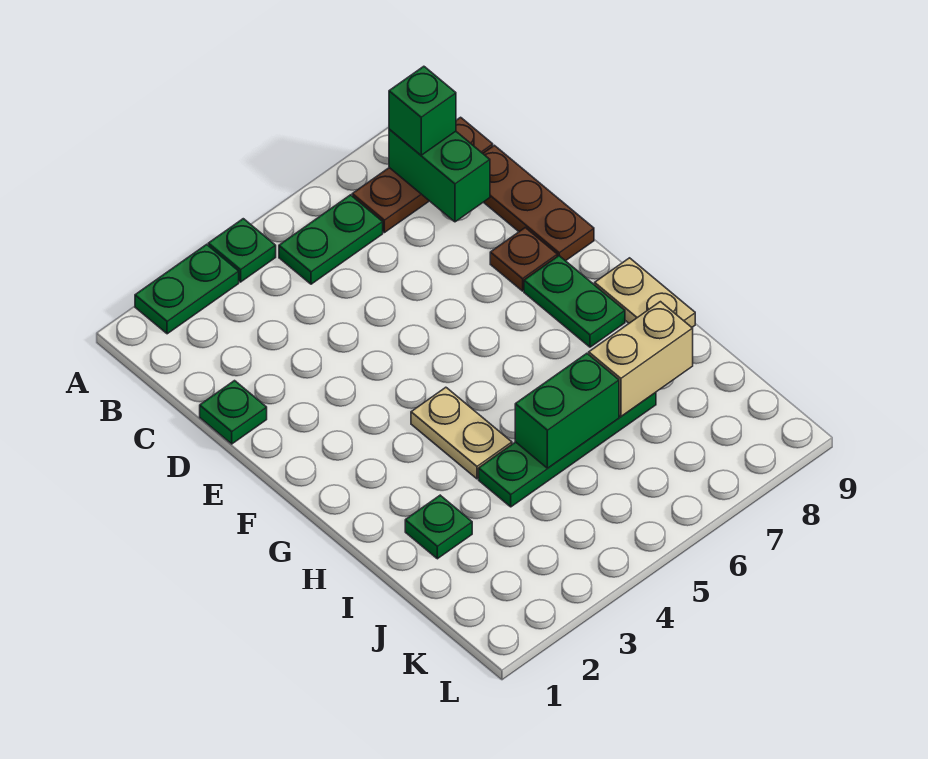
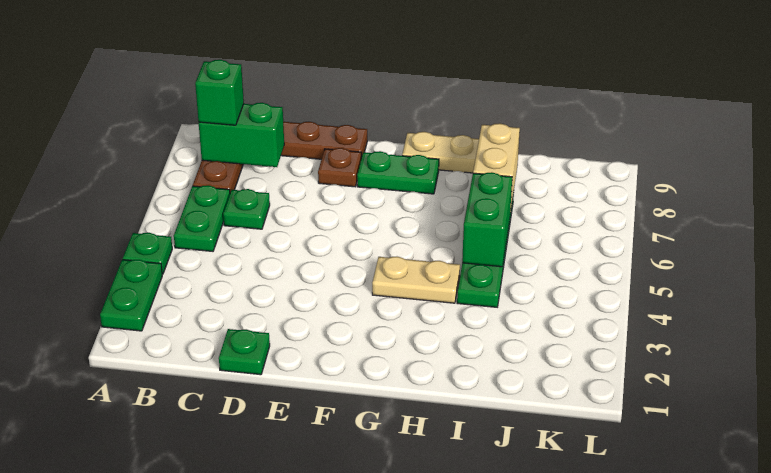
green 1x1 plate [405,495,472,559] -> green 1x1 plate moved to [223,189,270,229]

